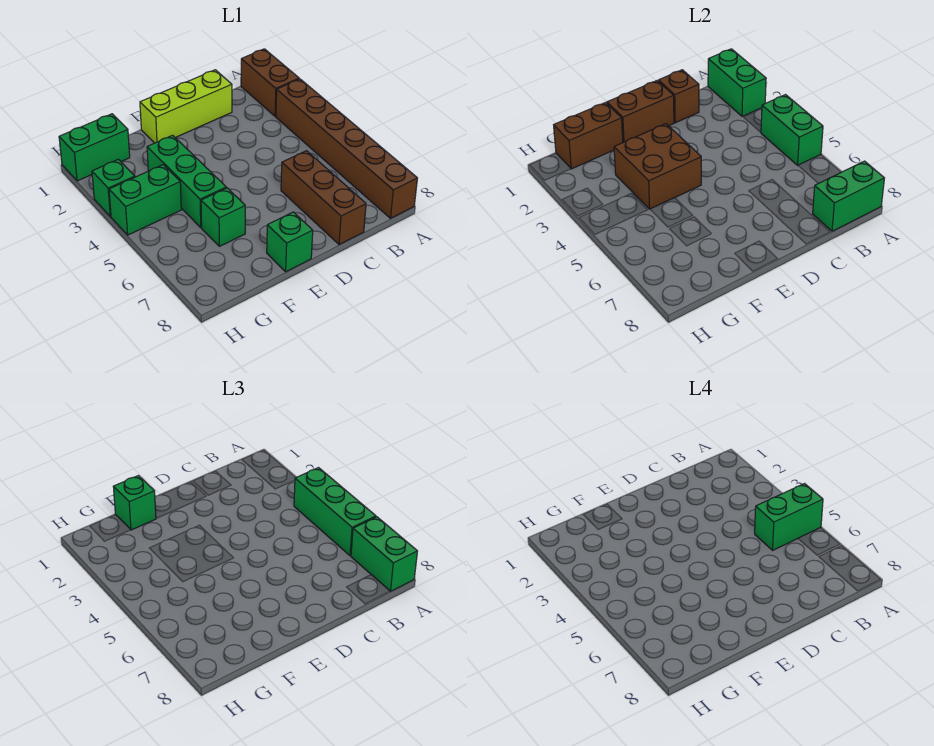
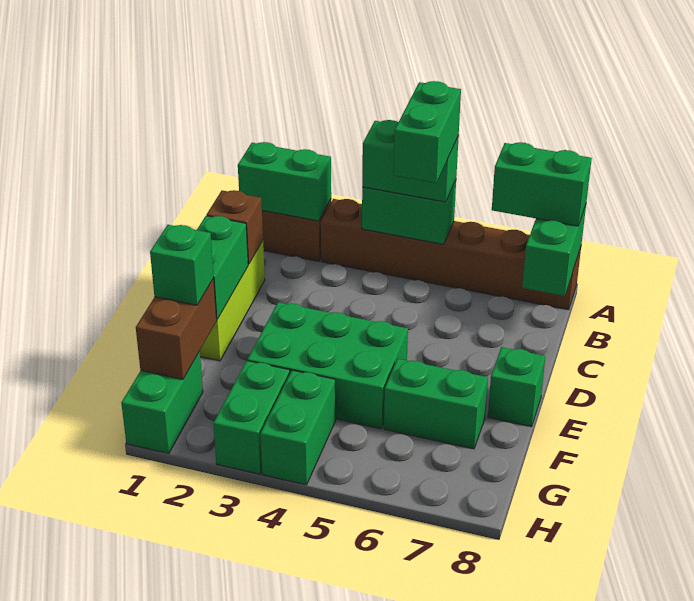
green 1x3 brick [294,468,376,556] -> green 1x2 brick [362,120,459,202]
brown 1x3 brick [281,151,366,245] -> none
brown 1x2 brick [607,81,674,142] -> green 1x2 brick [197,216,248,319]
brown 2x2 brick [614,124,701,209] -> none
green 1x3 brick [147,135,226,227] -> green 2x3 brick [247,302,408,429]
green 1x1 brick [201,188,245,246] -> green 1x2 brick [384,359,488,449]
green 1x1 brick [92,159,135,217] -> green 1x2 brick [213,361,290,474]

